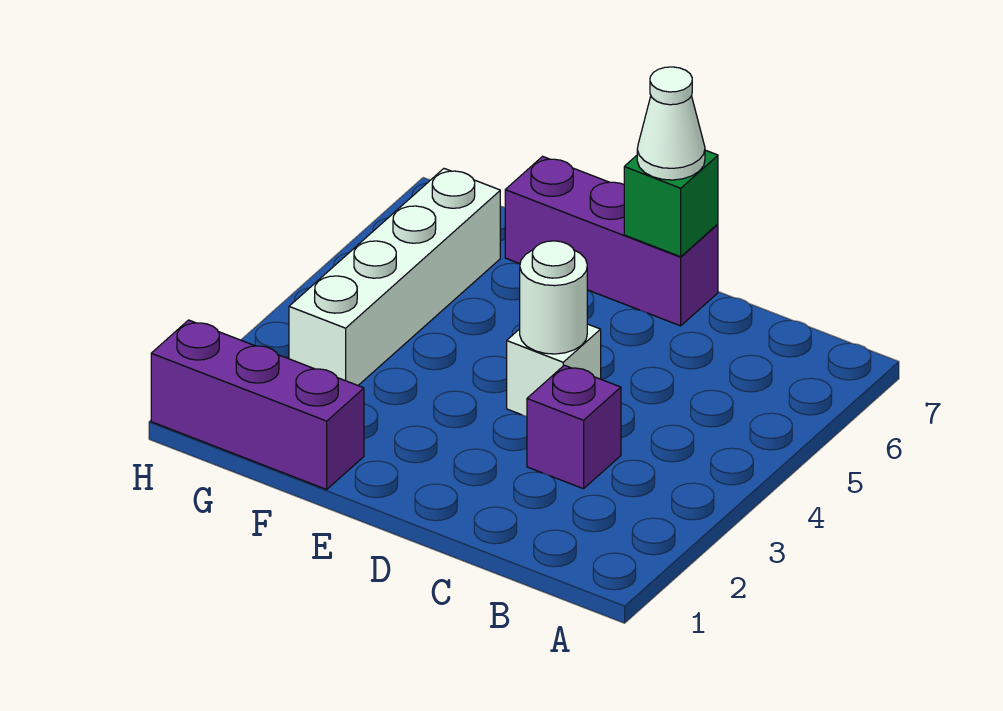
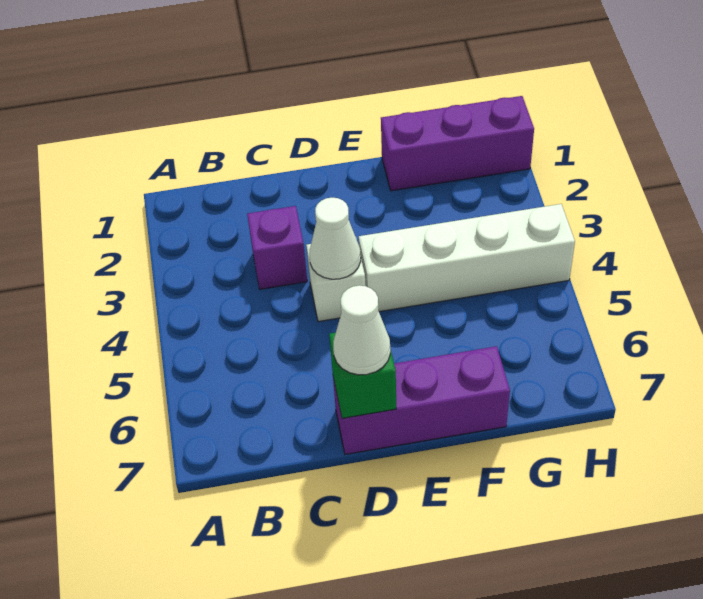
white 1x1 round brick [520,241,587,354] -> white 1x1 cone [310,198,361,279]
white 1x4 brick [289,169,500,385] -> white 1x4 brick turned to [359,204,575,312]

